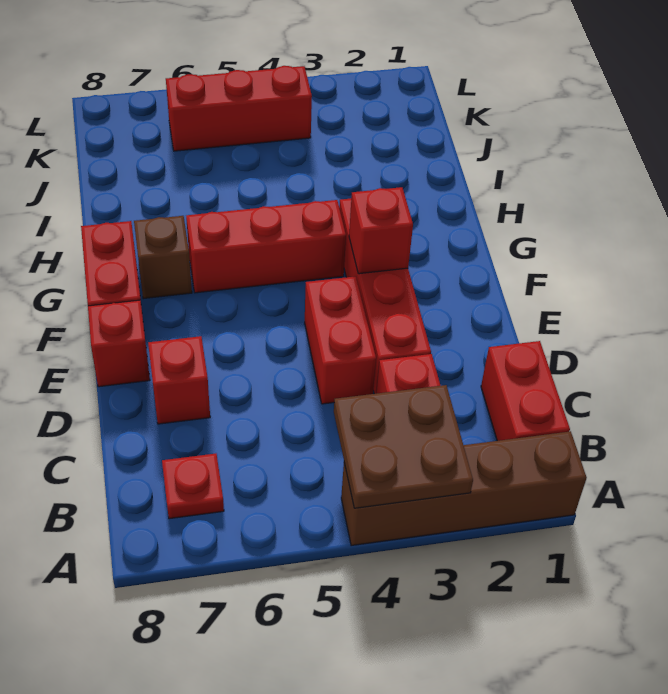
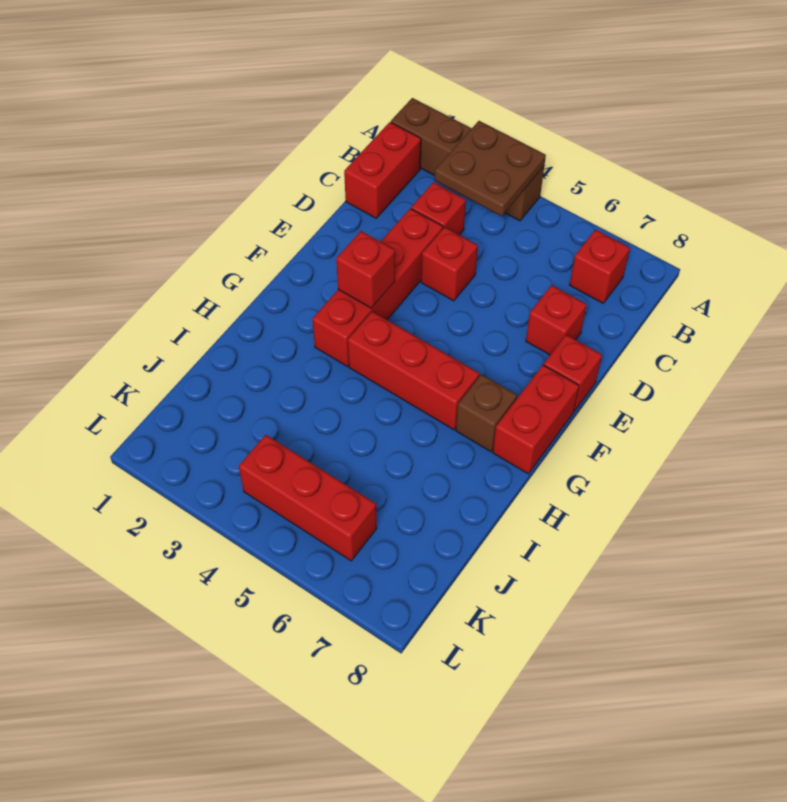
red 1x1 plate [162,454,224,519] -> red 1x1 brick [570,230,630,303]
red 1x2 brick [305,276,376,404] -> red 1x1 brick [421,227,478,301]

